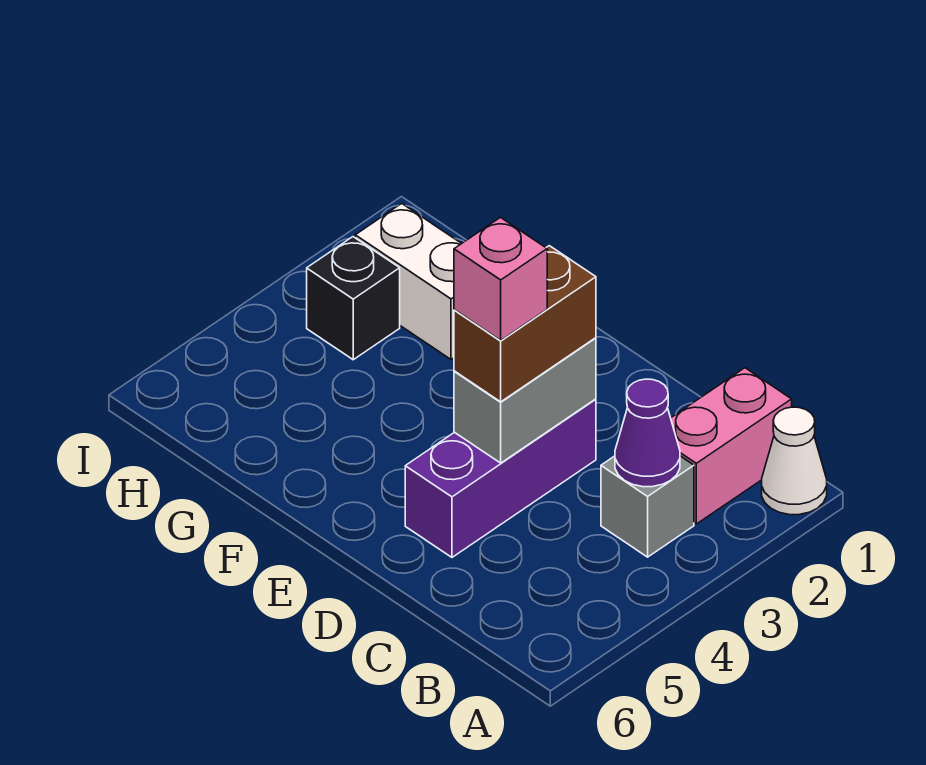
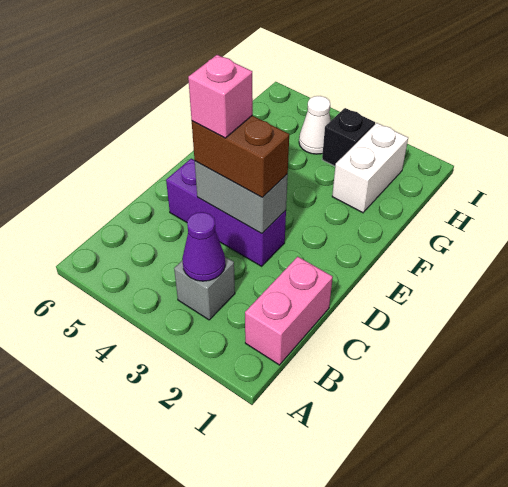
white 1x1 cone [762,407,827,515] -> white 1x1 cone moved to [299,96,331,154]
pink 1x2 brick [671,368,792,524] -> pink 1x2 brick turned to [245,257,333,365]

